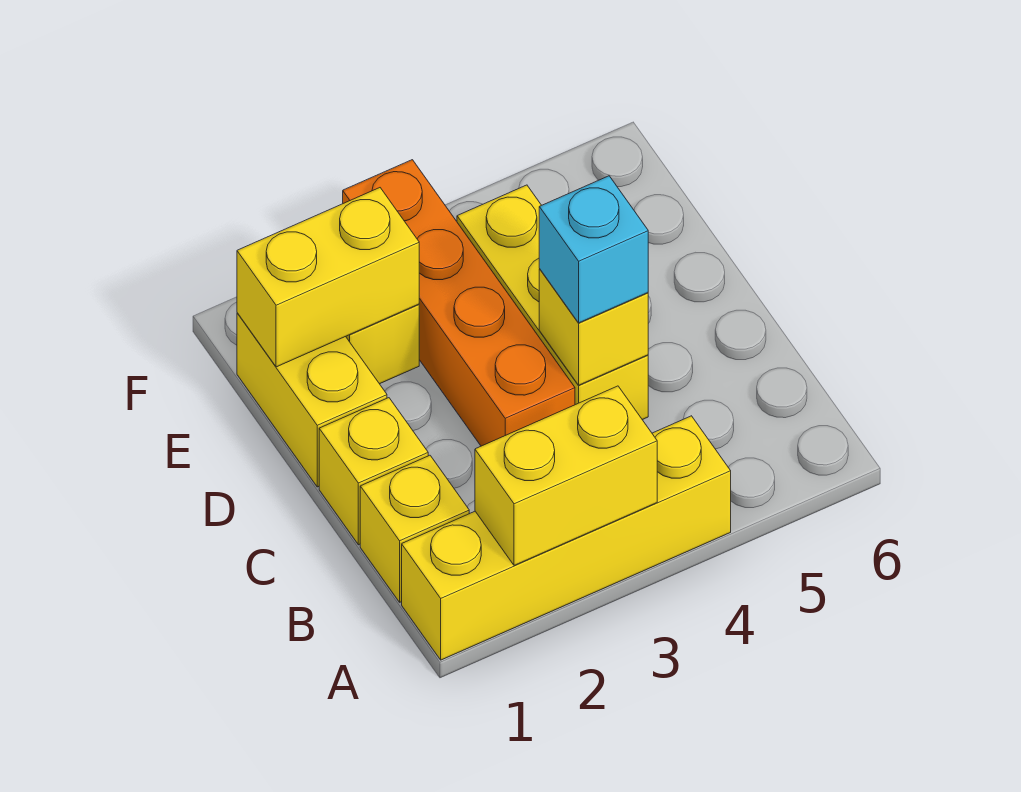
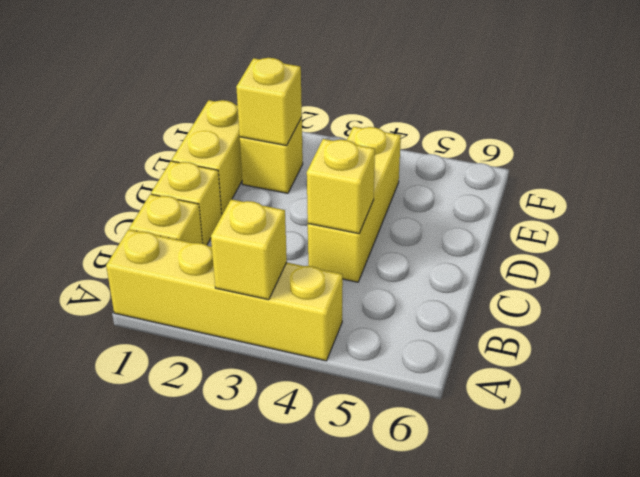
yellow 1x2 brick [475,386,657,565] -> yellow 1x1 brick [211,199,287,300]
orange 1x4 brick [343,160,575,446] -> none
cyan 1x1 brick [539,176,648,323] -> none
yellow 1x2 brick [237,188,419,367] -> yellow 1x1 brick [236,58,302,146]

